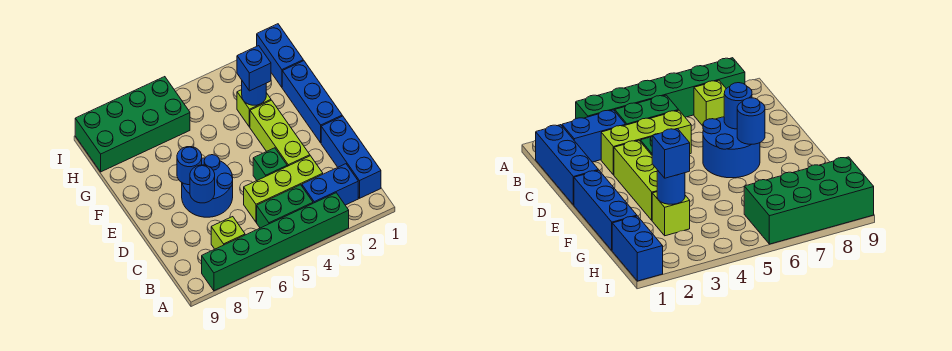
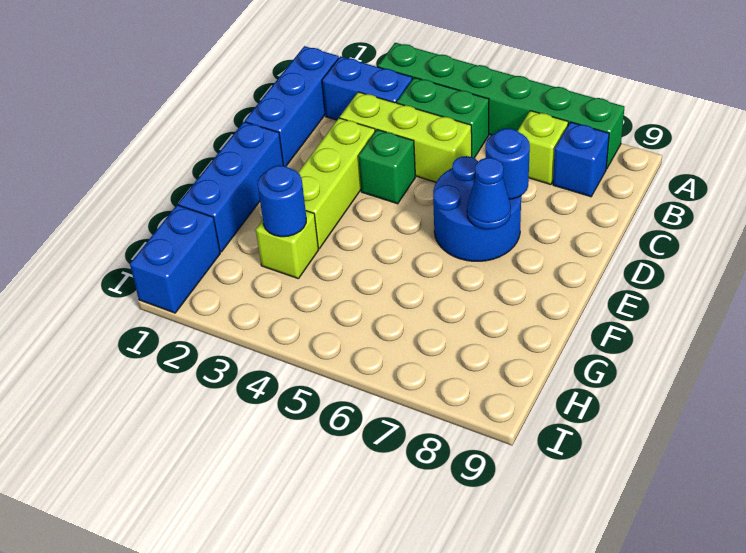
blue 1x1 round brick [177,147,202,185] -> blue 1x1 cone [467,158,511,229]
blue 1x1 brick [237,46,271,91] -> blue 1x1 brick moved to [553,122,609,197]
green 2x4 brick [75,77,190,172] -> none

